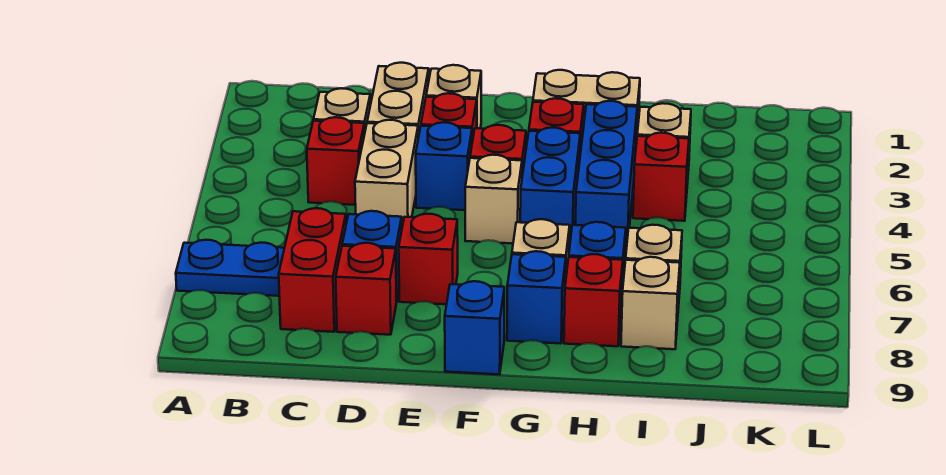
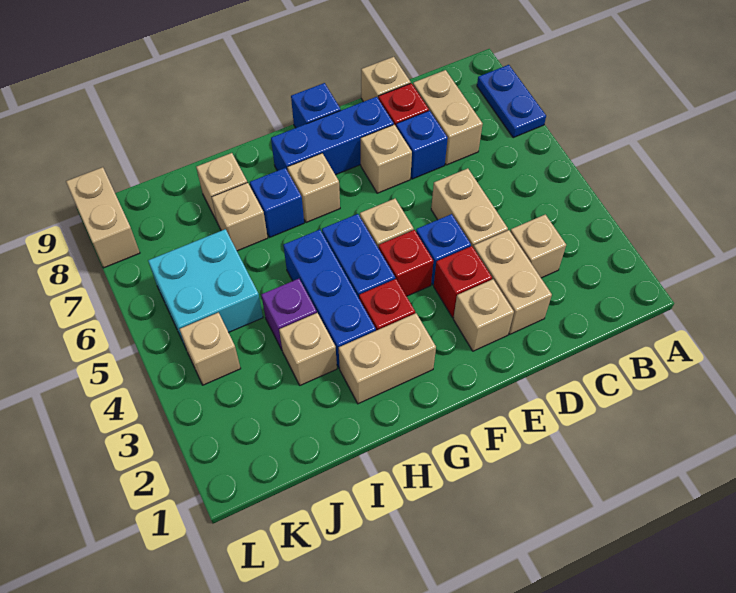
blue 1x2 plate [176,240,284,296] -> blue 1x2 plate turned to [477,65,546,138]
red 1x1 brick [307,117,365,205] -> none
red 1x2 brick [279,208,346,332] -> tan 1x2 brick [413,70,483,165]
none -> tan 1x1 brick [361,57,411,102]
red 1x1 brick [399,214,458,304] -> tan 1x1 brick [361,125,412,193]
blue 1x1 brick [507,251,566,343] -> blue 1x3 brick [271,97,394,175]
red 1x1 brick [564,254,623,346] -> none
red 1x1 brick [633,133,689,221] -> purple 1x1 brick [261,279,317,350]
none -> cyan 2x2 brick [148,229,263,348]
none -> tan 1x1 brick [180,313,241,385]
none -> tan 1x2 brick [66,167,140,268]

